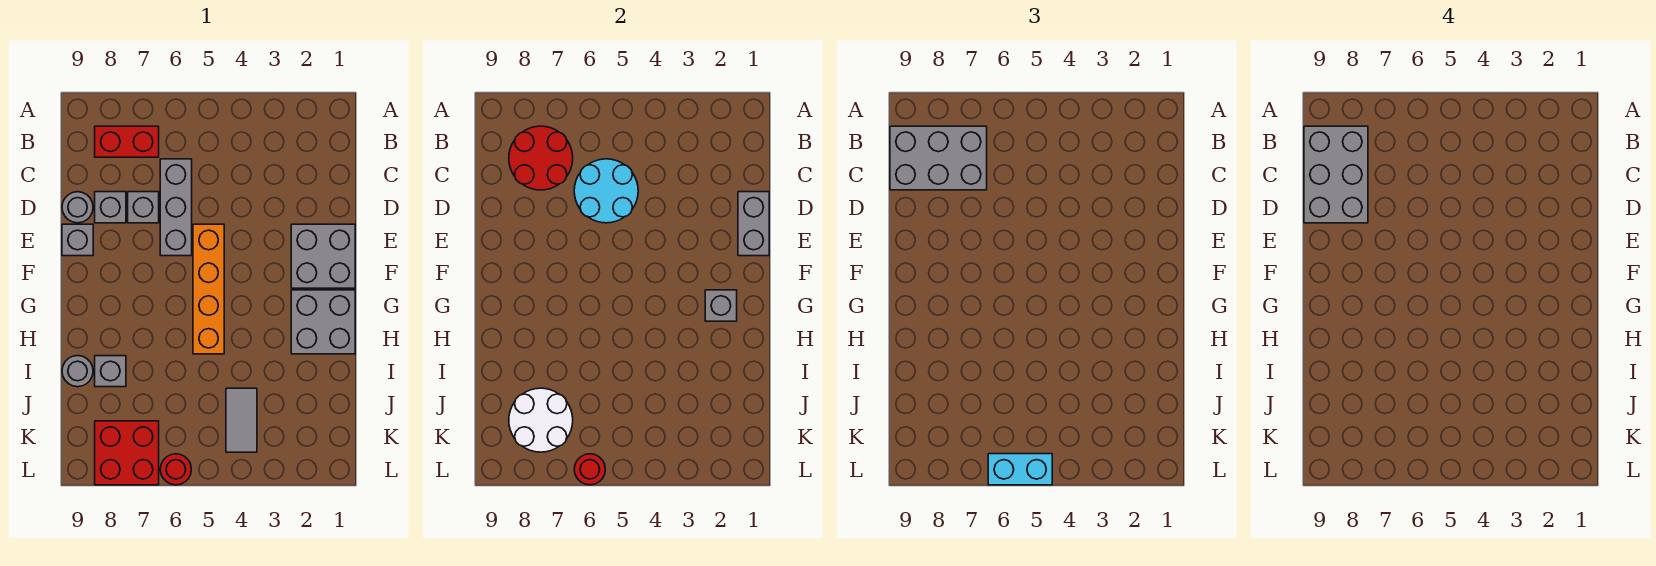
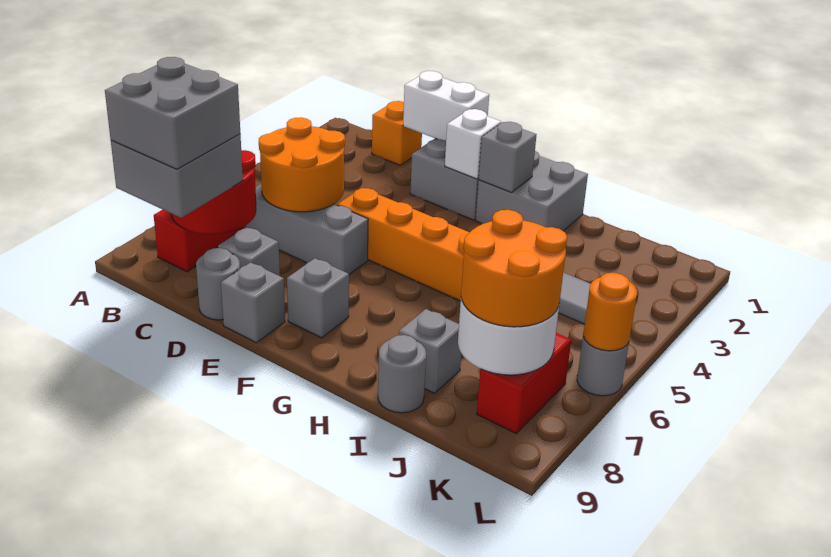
grey 2x3 brick [890,126,987,190] -> grey 2x2 brick [111,134,243,218]
grey 2x3 brick [1304,126,1368,223] -> grey 2x2 brick [105,57,240,169]
none -> orange 1x1 brick [372,101,422,165]
cyan 2x2 round brick [574,159,638,223] -> orange 2x2 round brick [259,118,345,212]
grey 1x2 brick [738,192,769,256] -> white 1x2 brick [403,71,489,141]
grey 1x1 brick [128,192,159,223] -> grey 1x1 brick moved to [287,258,349,338]
none -> white 1x1 brick [445,109,501,179]
none -> orange 2x2 round brick [461,210,567,327]
red 2x2 brick [95,421,159,485] -> red 1x2 brick [477,333,571,433]
cyan 1x2 brick [988,454,1052,485] -> none
red 1x1 round brick [160,454,191,485] -> grey 1x1 round brick [577,337,629,396]
red 1x1 round brick [574,454,605,485] -> orange 1x1 round brick [583,273,637,351]

